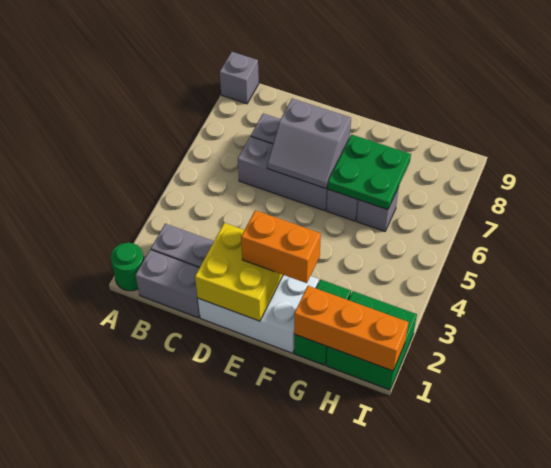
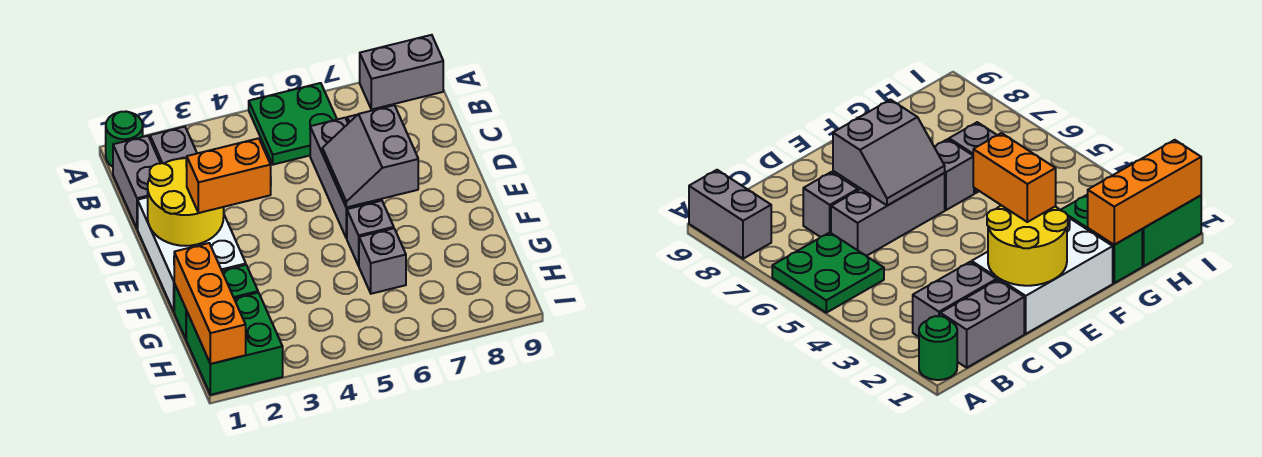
grey 1x1 brick [220,52,259,104] -> grey 1x2 brick [360,35,443,110]
yellow 2x2 brick [195,223,283,321] -> yellow 2x2 round brick [148,158,224,246]
orange 1x2 brick [241,210,321,283] -> orange 1x2 brick turned to [186,138,271,213]
green 2x2 plate [328,135,411,210] -> green 2x2 plate moved to [249,83,337,165]

